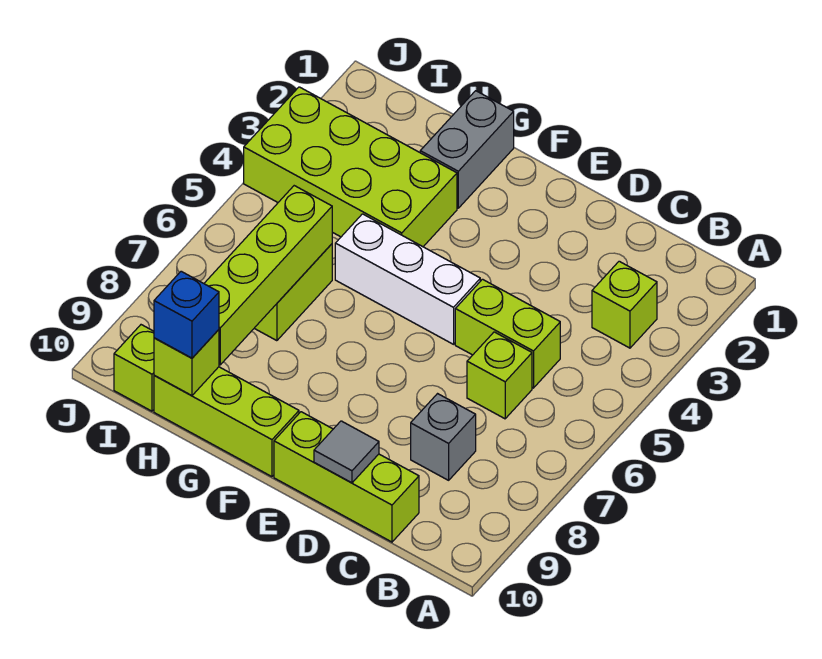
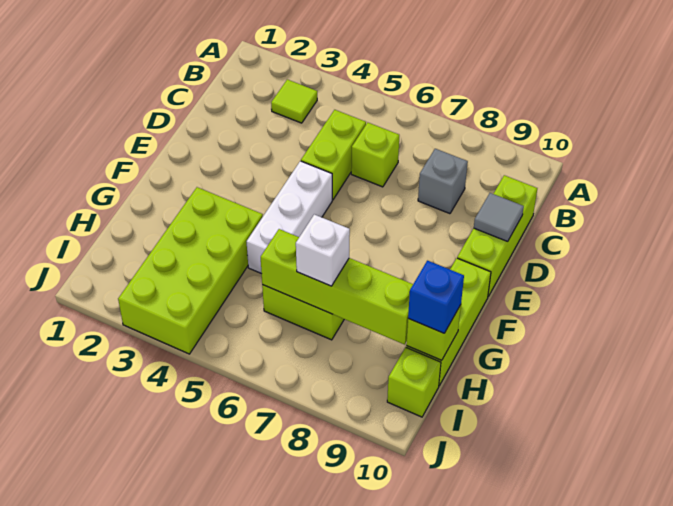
lime 1x1 brick [592,261,657,348] -> lime 1x1 tile [271,80,317,123]
grey 1x2 brick [420,91,514,208] -> none
none -> white 1x1 brick [296,214,350,286]

